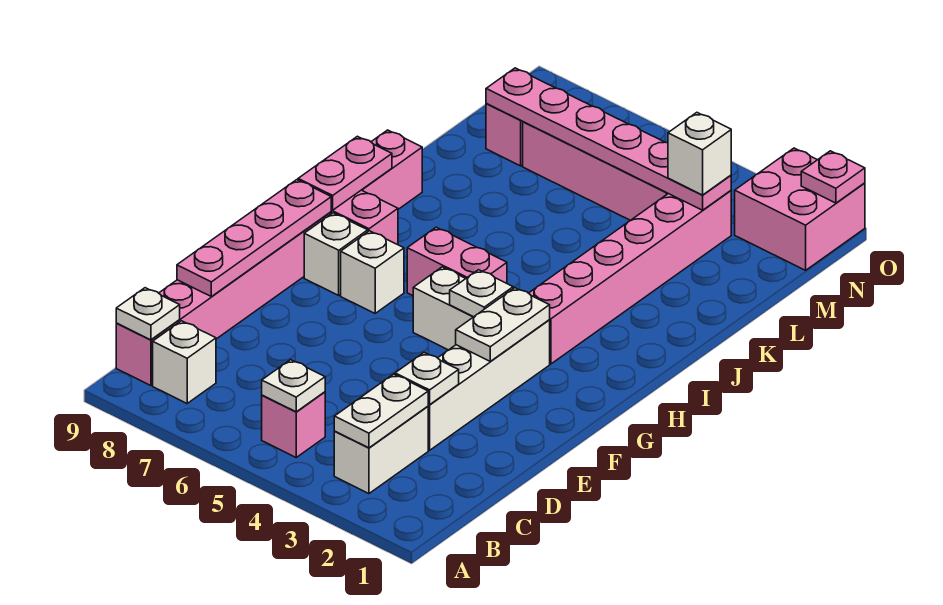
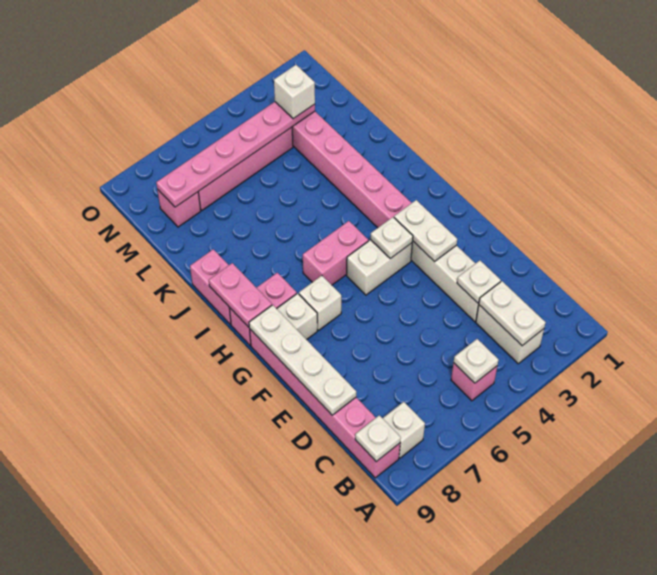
pink 1x4 plate [177,180,331,297] -> white 1x4 plate [249,305,356,415]
pink 2x2 brick [735,148,865,270] -> none
pink 1x1 plate [801,151,865,203] -> none

